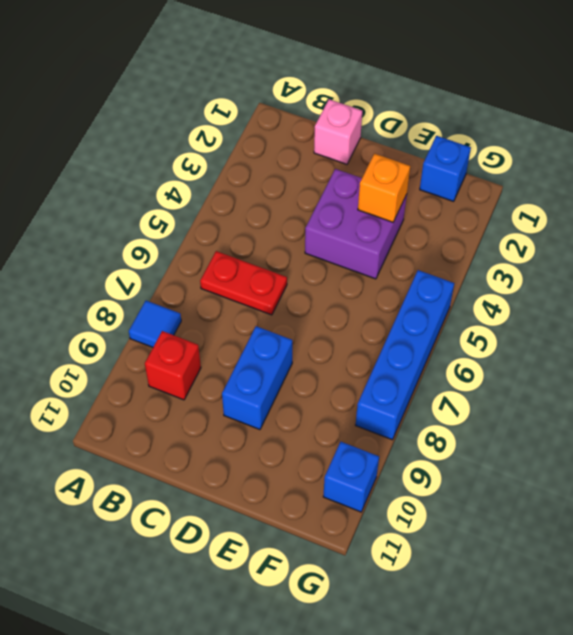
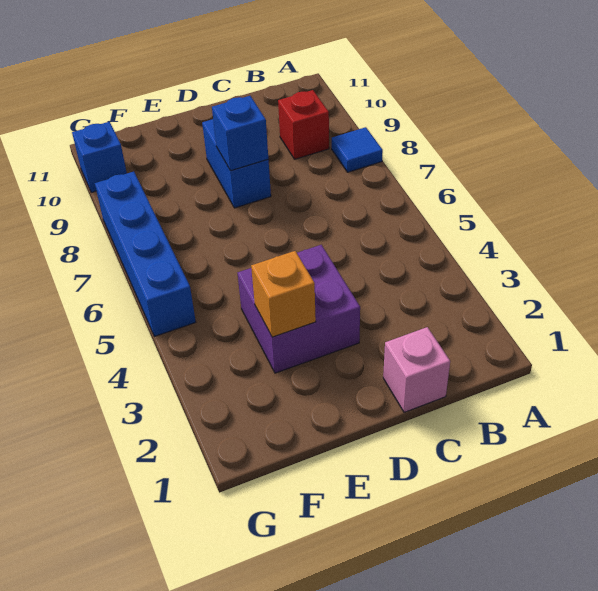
red 1x2 plate [200,251,287,315] -> none
blue 1x1 brick [420,136,471,201] -> blue 1x1 brick moved to [212,96,268,171]

